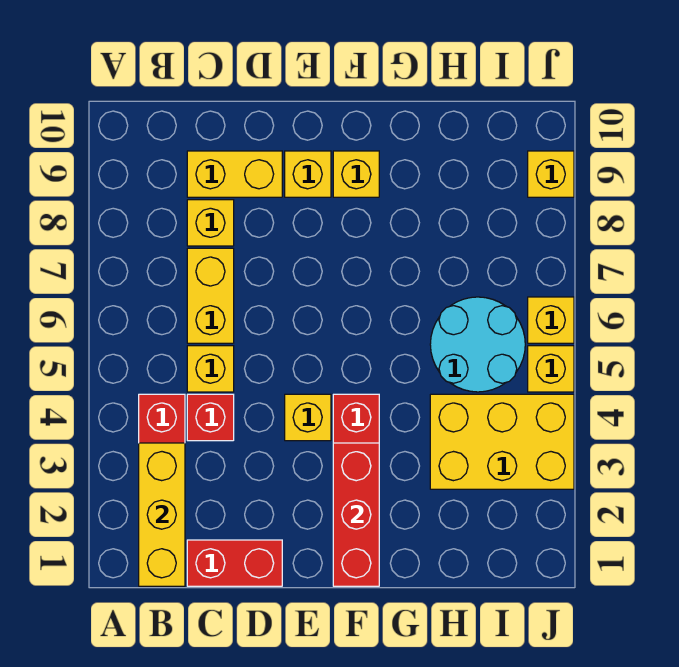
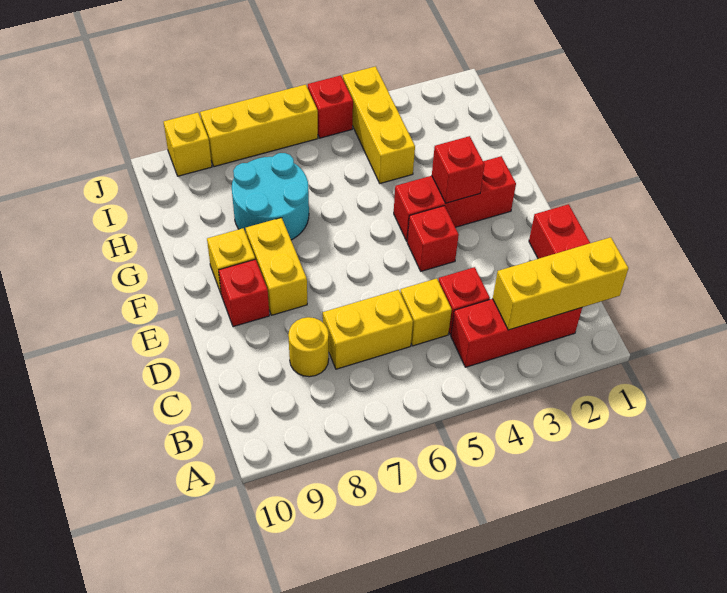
yellow 1x1 brick [187,200,234,246] -> yellow 1x1 round brick [288,317,329,377]
yellow 1x2 brick [187,151,282,197] -> yellow 1x2 brick moved to [246,218,307,315]
yellow 1x1 brick [285,394,331,441] -> red 1x1 brick [407,206,459,271]
yellow 1x1 brick [285,151,331,197] -> red 1x1 brick [219,259,269,327]
red 1x3 brick [333,443,379,586] -> red 1x1 brick [432,136,484,203]
yellow 2x3 brick [430,394,574,489] -> yellow 1x3 brick [343,66,415,183]
cyan 2x2 round brick [430,297,525,392] -> cyan 2x2 round brick moved to [232,153,309,240]
yellow 1x1 brick [528,346,574,392] -> red 1x1 brick [308,75,353,138]
yellow 1x1 brick [528,297,574,343] -> yellow 1x3 brick [200,85,318,167]

